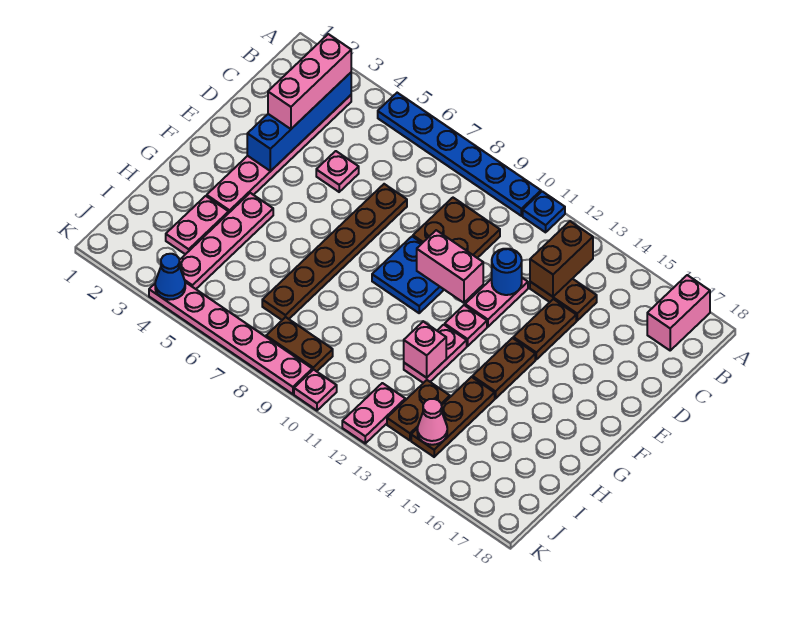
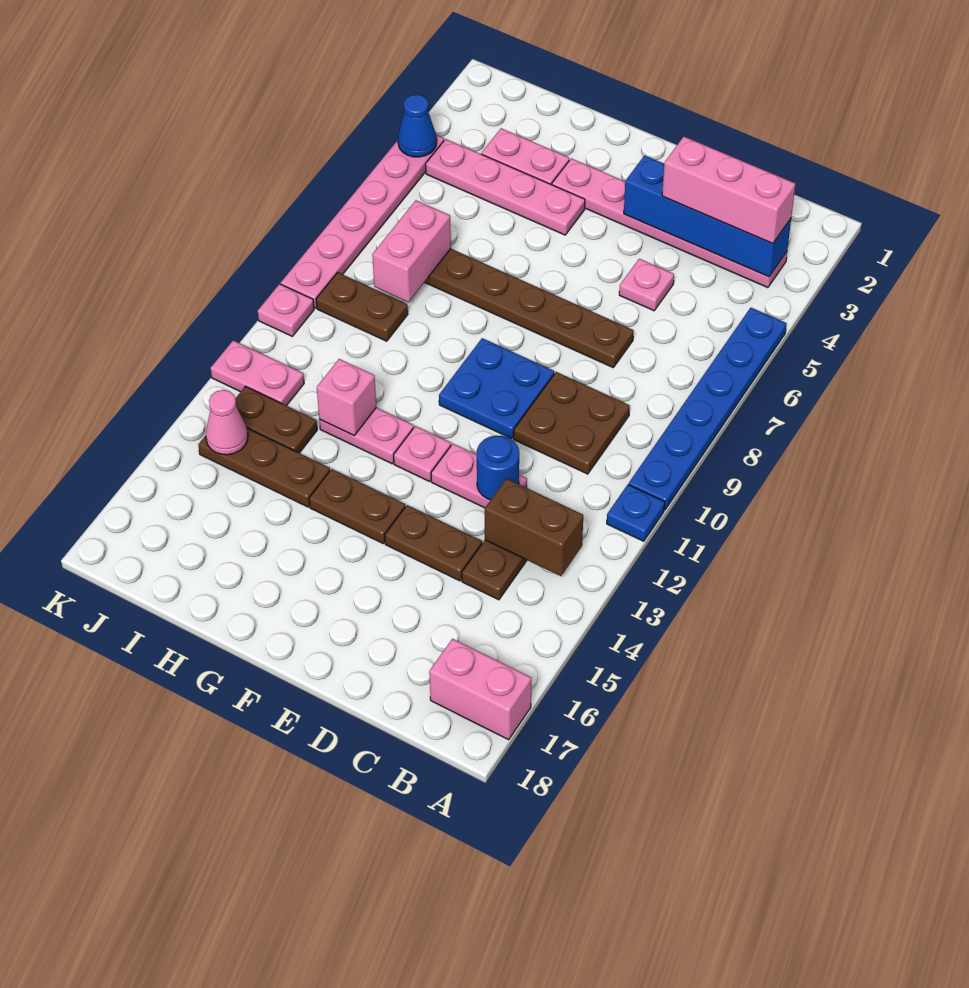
pink 1x2 brick [417,230,483,303] -> pink 1x2 brick moved to [372,200,451,302]
brown 1x2 plate [266,317,333,371] -> brown 1x2 plate turned to [316,272,408,341]

